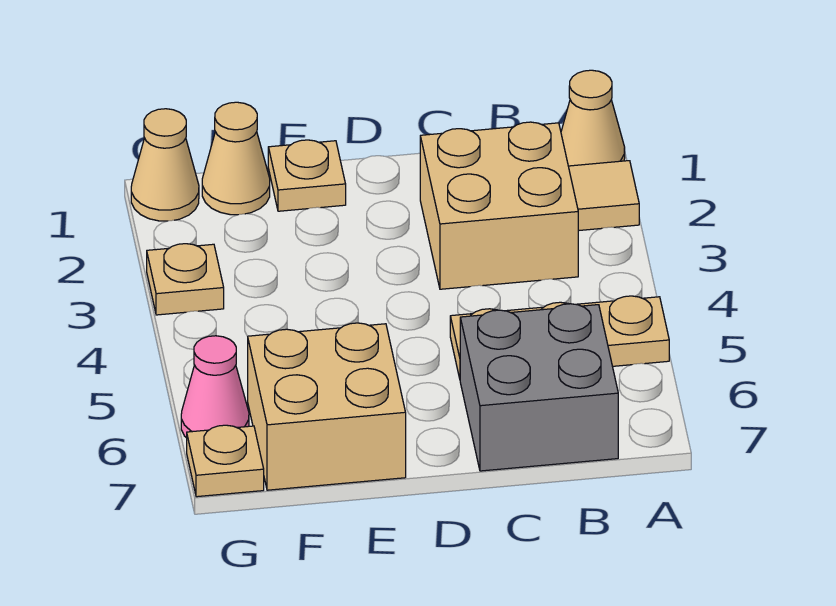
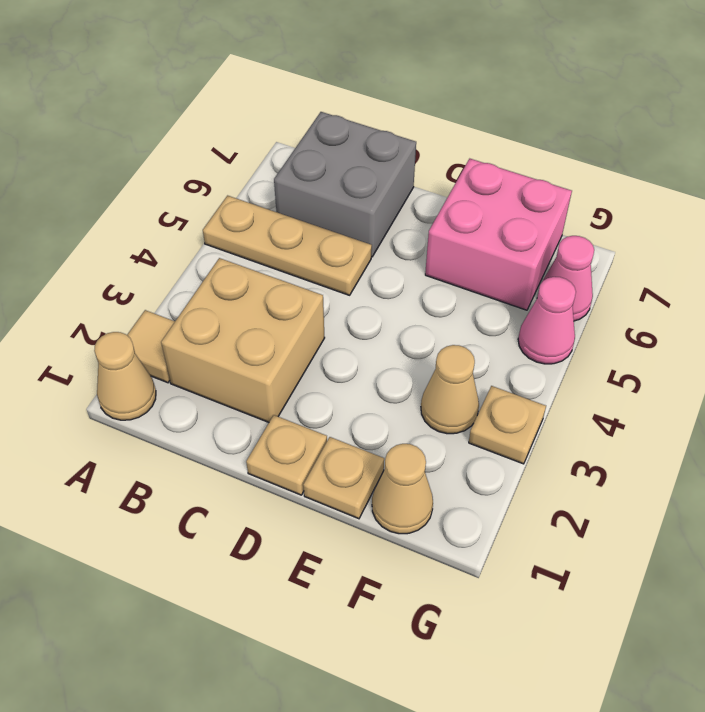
tan 2x2 brick [248,323,406,490] -> pink 2x2 brick [425,159,572,310]
tan 1x1 cone [131,109,199,221] -> tan 1x1 cone moved to [421,345,479,434]
none -> pink 1x1 cone [518,277,576,364]
tan 1x1 plate [187,425,264,497] -> tan 1x1 plate moved to [246,415,327,495]

